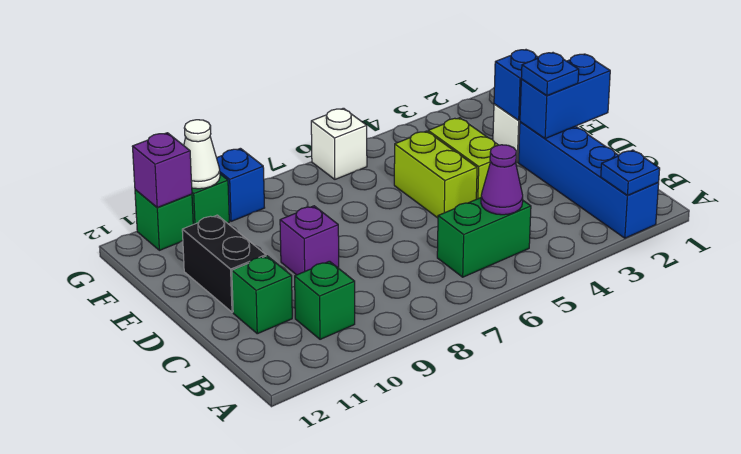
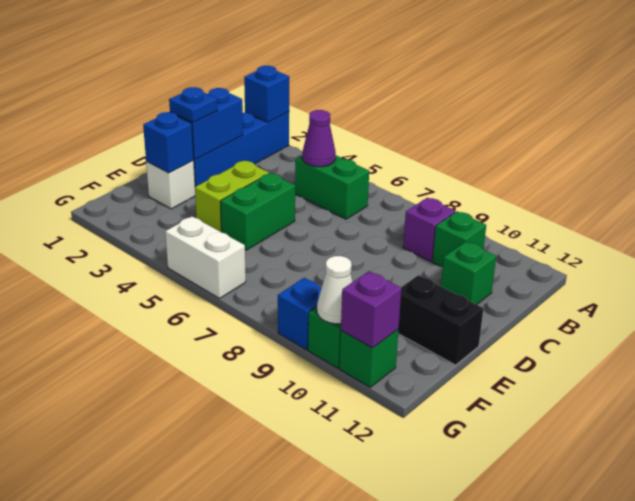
blue 1x1 plate [601,150,660,195] -> blue 1x1 brick [244,66,289,122]
blue 1x2 brick [520,54,610,139] -> blue 1x2 brick turned to [177,88,243,160]
lime 1x2 brick [394,131,477,218] -> green 1x2 brick [220,173,295,250]
purple 1x1 brick [280,206,339,275] -> purple 1x1 brick moved to [403,198,456,261]
black 1x2 brick [182,215,266,312] -> black 1x2 brick turned to [398,275,483,365]
white 1x1 brick [311,108,367,179] -> white 1x2 brick [165,216,246,298]

